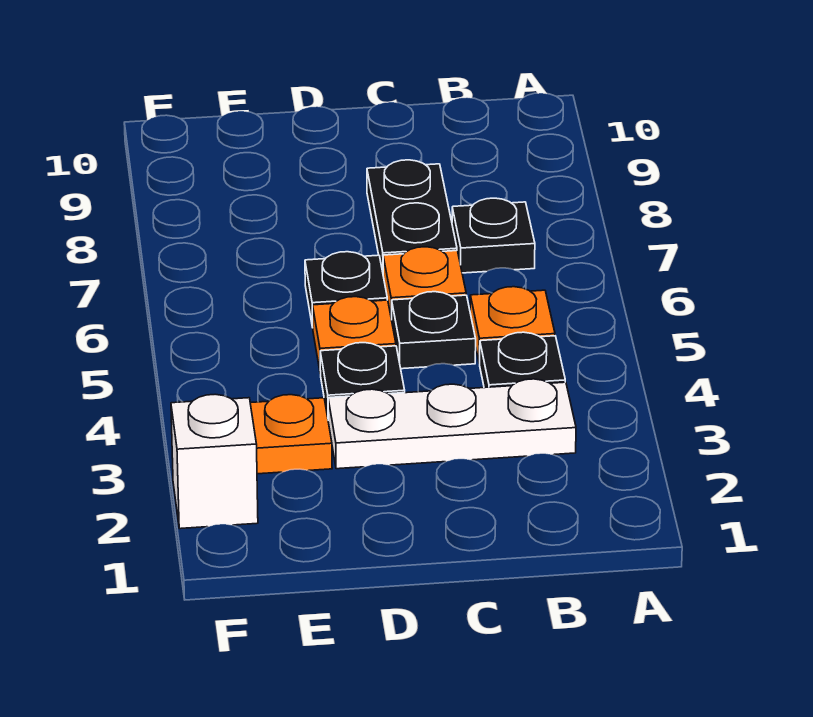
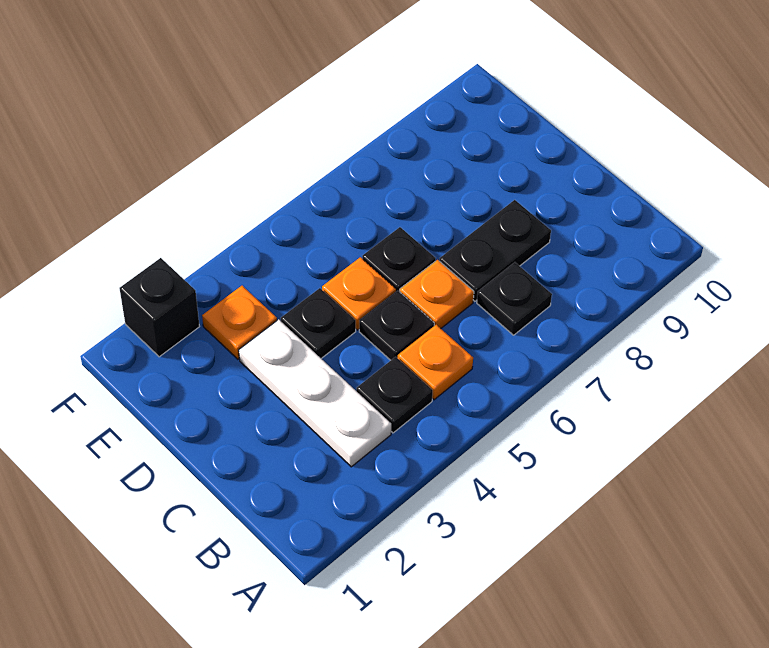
white 1x1 brick [171,394,258,529] -> black 1x1 brick [119,258,200,357]

